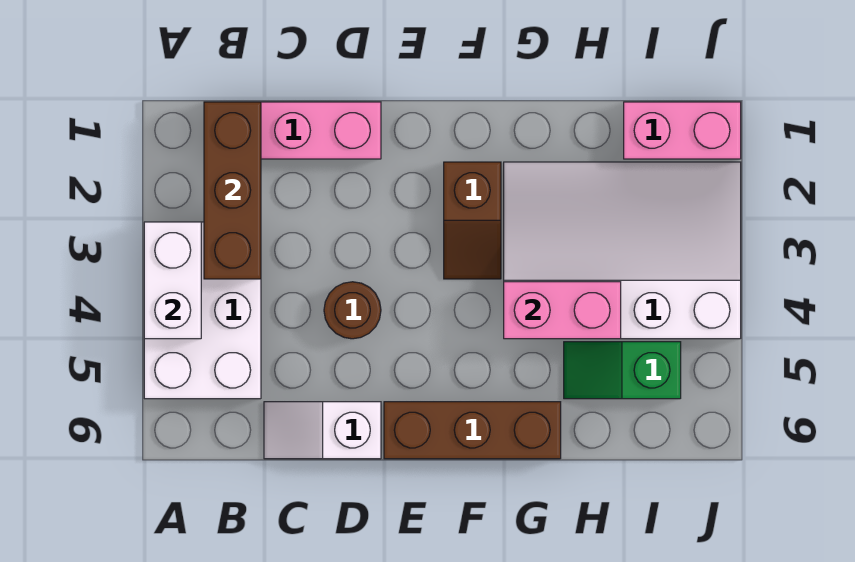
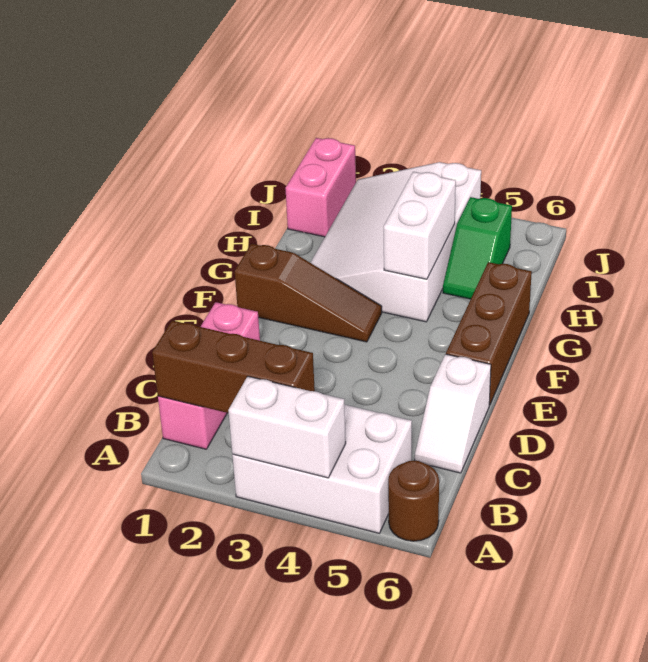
brown 1x1 round brick [324,282,381,339] -> brown 1x1 round brick moved to [388,460,439,541]
brown 1x2 slope [444,162,501,279] -> brown 1x3 slope [235,244,382,342]
pink 1x2 brick [504,282,621,339] -> white 1x2 brick [384,172,456,279]

